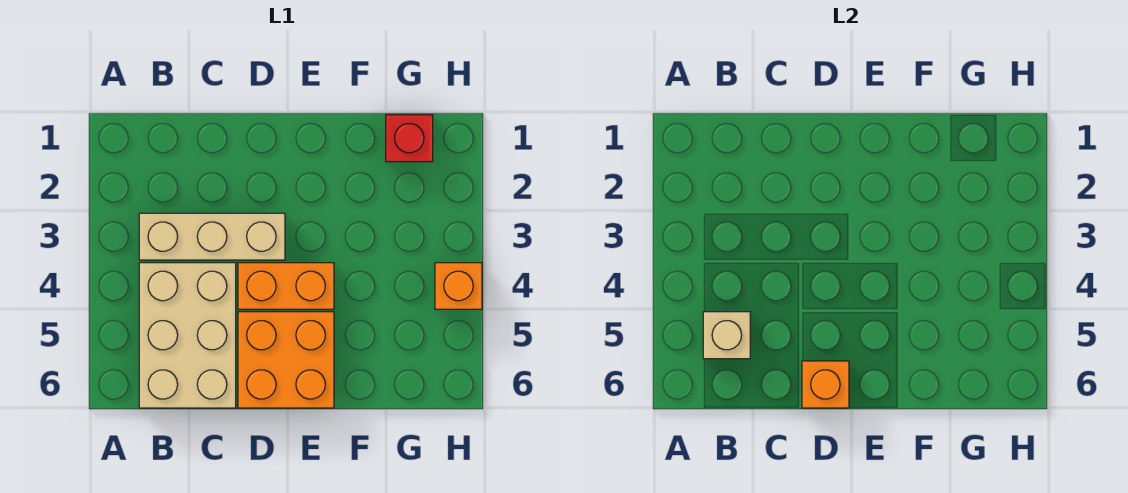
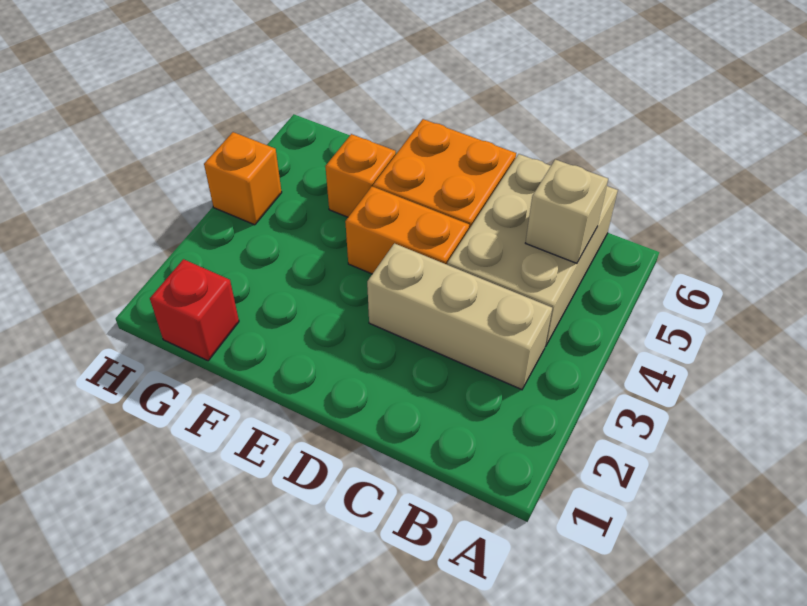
orange 1x1 brick [802,361,849,408] -> orange 1x1 brick moved to [325,134,396,217]

